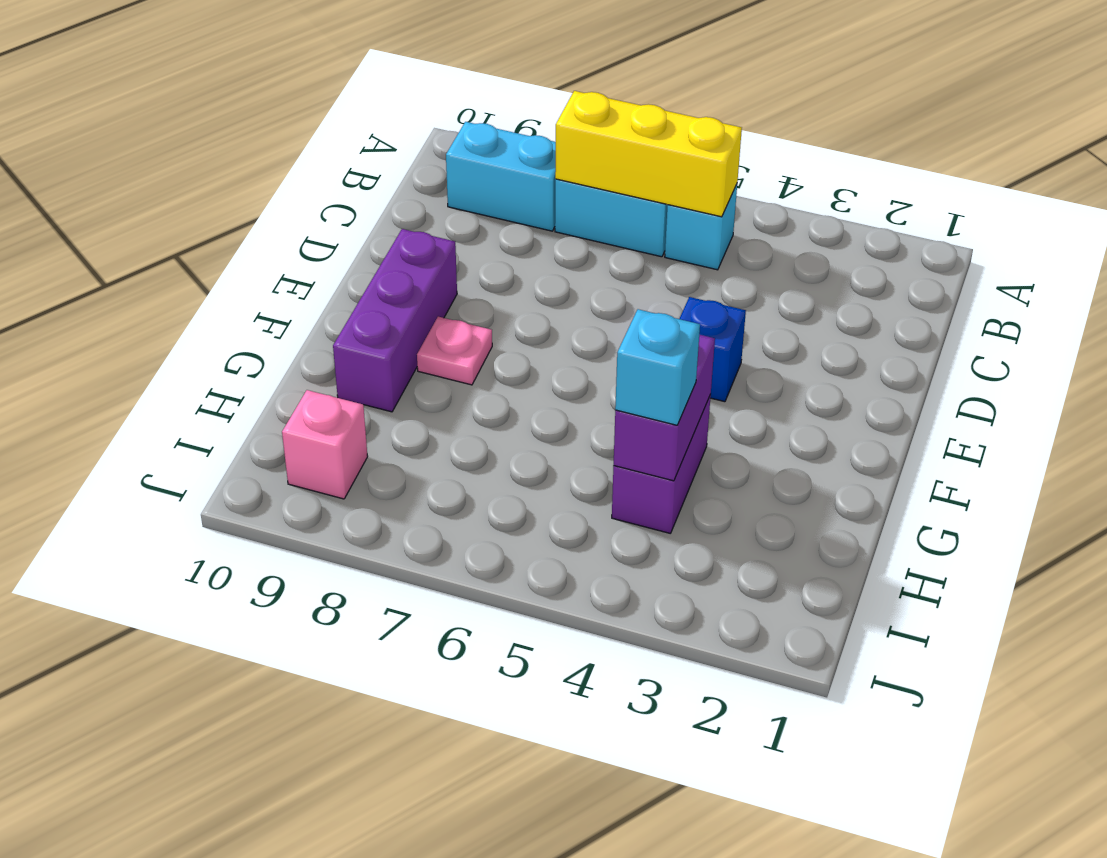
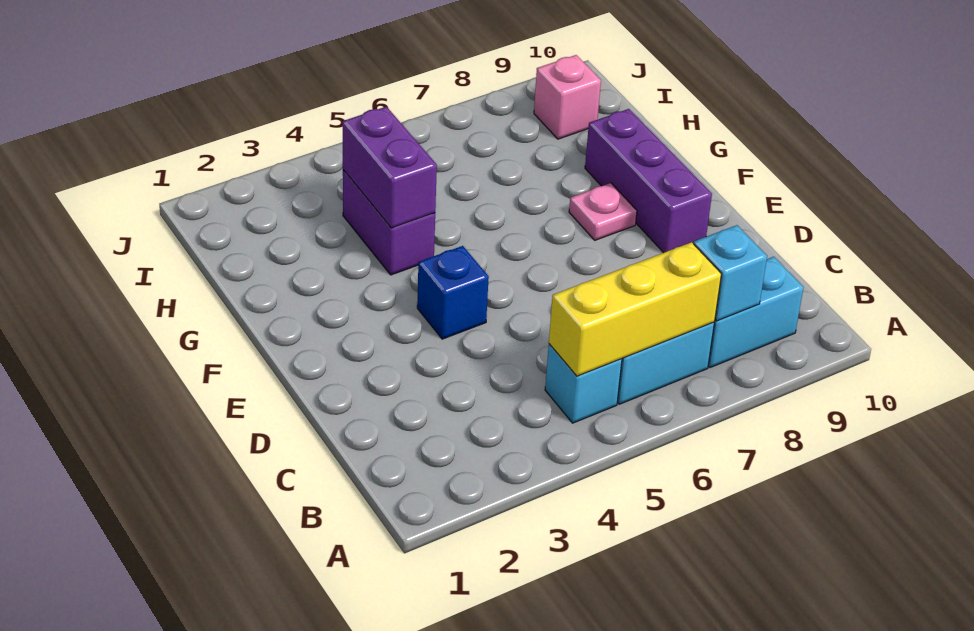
cyan 1x1 brick [615,309,700,425] -> cyan 1x1 brick moved to [694,225,767,321]

